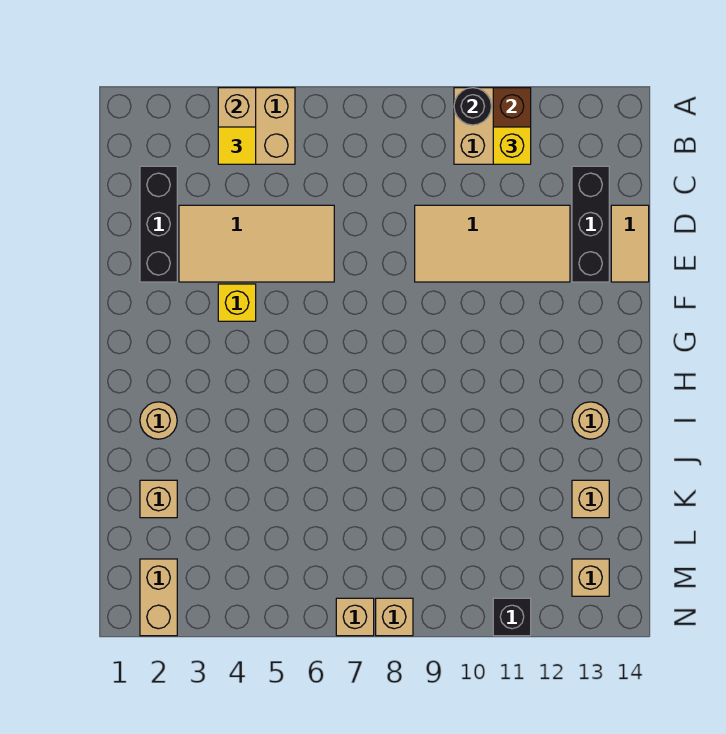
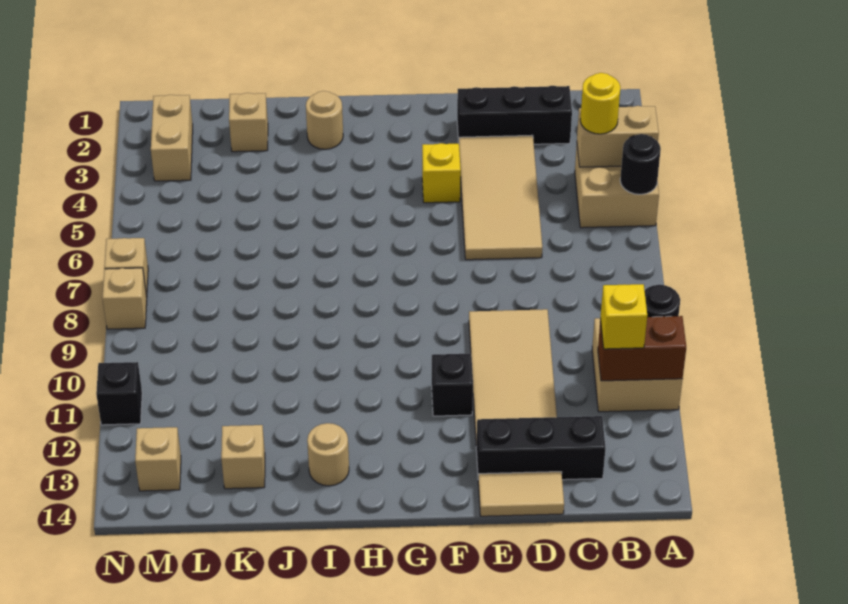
none -> black 1x1 round brick [620,134,661,194]
yellow 1x1 tile [218,127,256,164] -> yellow 1x1 round brick [580,73,621,134]
none -> black 1x1 brick [432,354,473,416]
tan 1x2 brick [140,559,177,636] -> tan 1x2 brick turned to [151,95,193,181]

